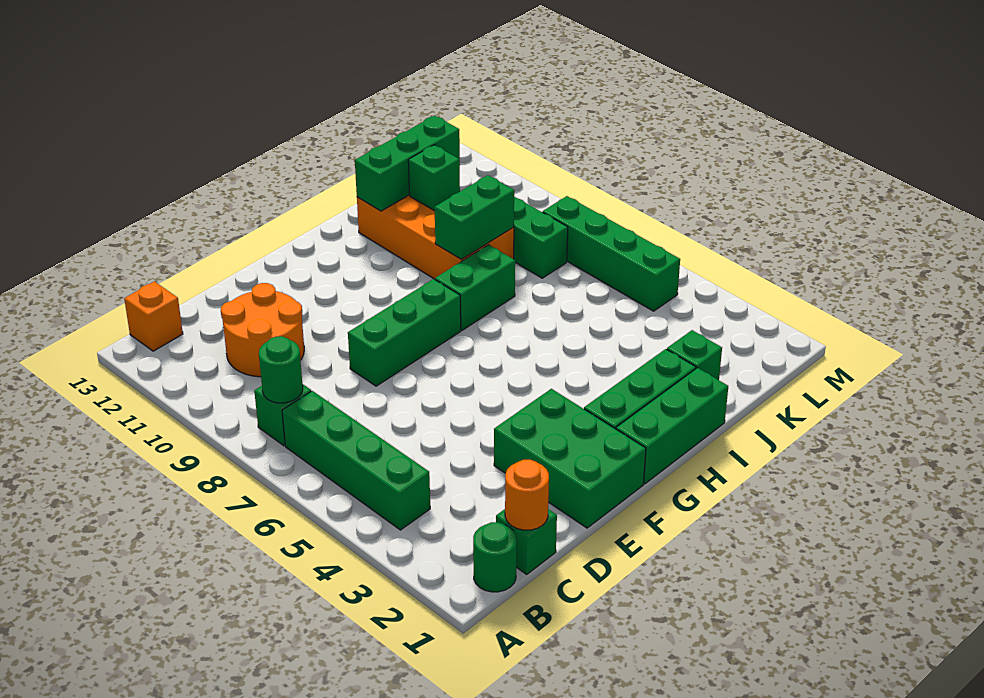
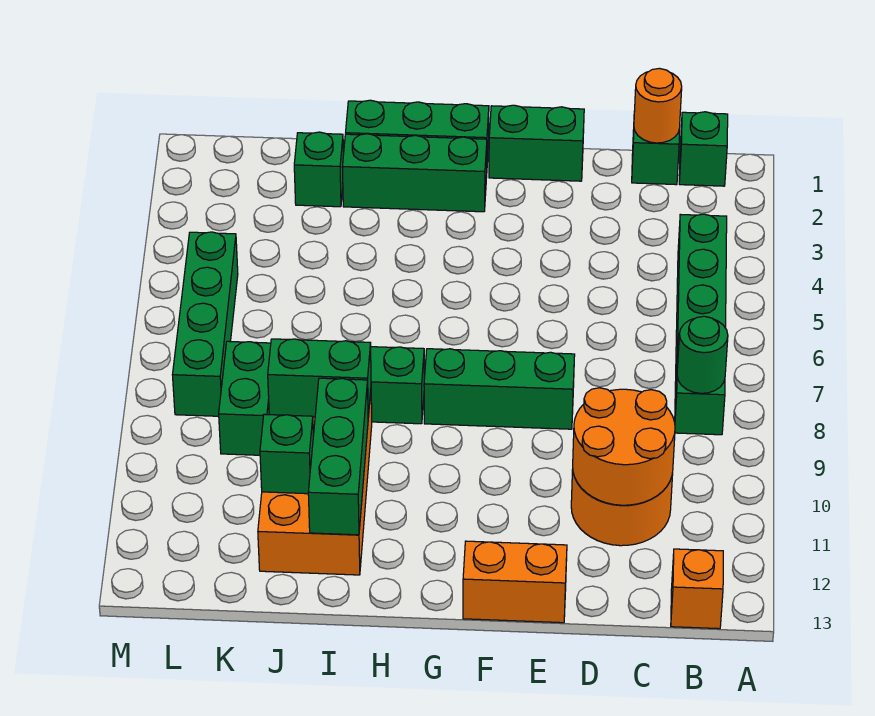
green 1x1 round brick [473,522,517,592] -> green 1x1 brick [679,112,728,186]
none -> orange 2x2 round brick [573,388,675,505]
green 2x3 brick [494,389,646,528] -> green 1x2 brick [489,105,584,181]
none -> orange 1x2 brick [463,541,567,623]
green 1x3 brick [355,115,460,211] -> green 1x3 brick turned to [308,378,368,535]

